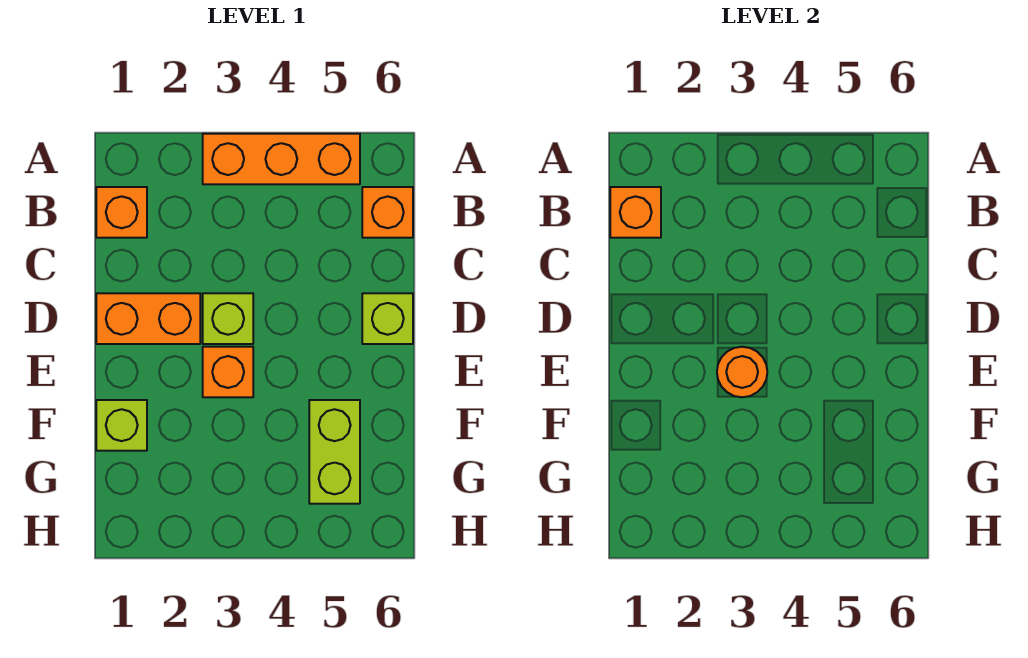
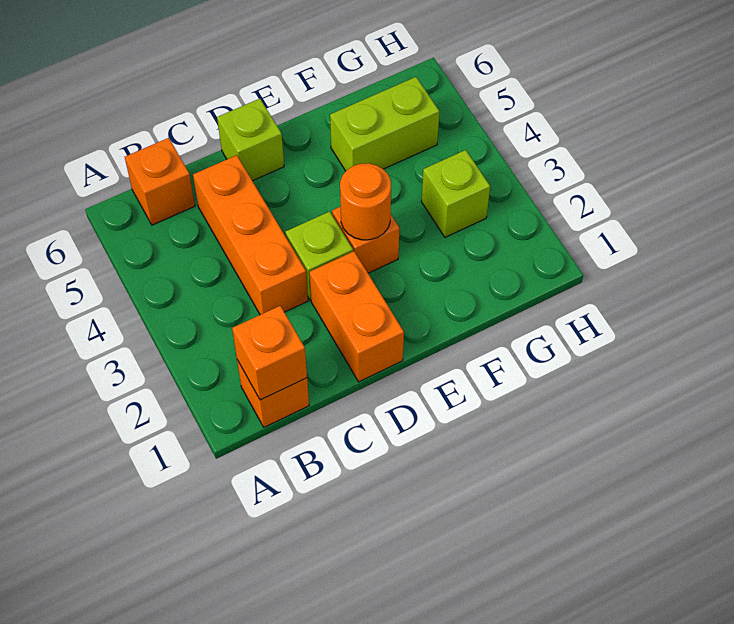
orange 1x3 brick [203,134,360,184] -> orange 1x3 brick moved to [193,155,308,315]
lime 1x1 brick [96,400,147,451] -> lime 1x1 brick moved to [422,150,490,237]

